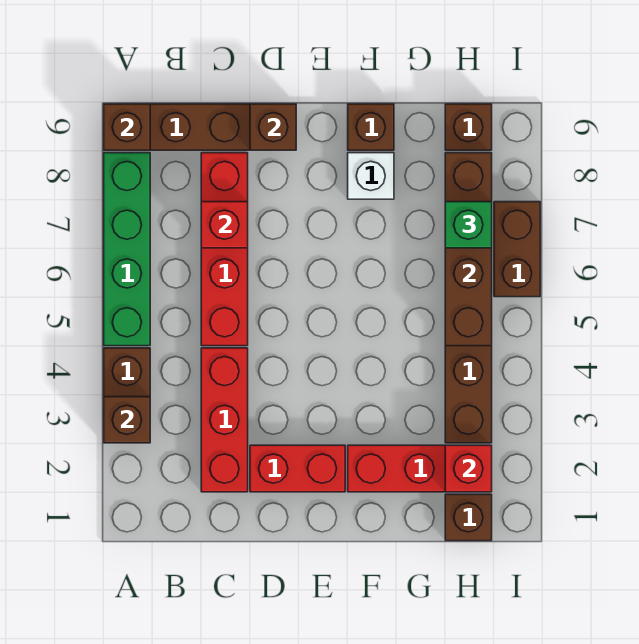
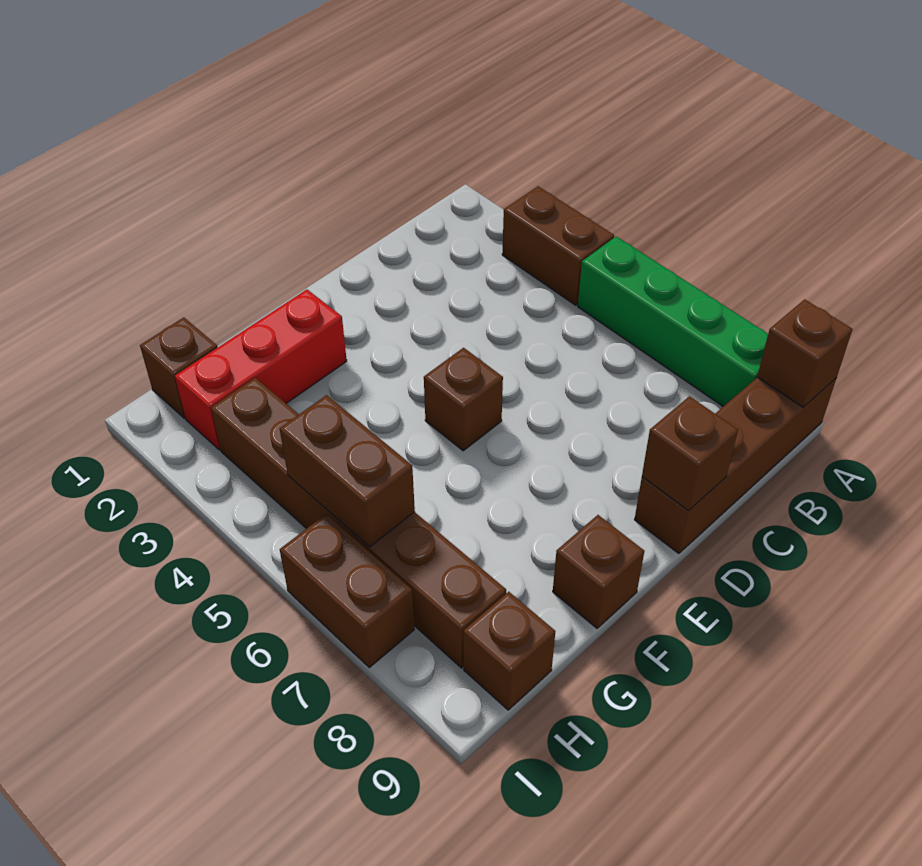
brown 1x1 brick [104,397,150,443] -> brown 1x1 brick moved to [424,348,503,451]
red 1x3 brick [201,348,248,492] -> none
red 1x4 brick [201,153,248,346] -> none
red 1x1 brick [201,202,248,248] -> none
red 1x2 brick [250,445,345,492] -> none
white 1x1 brick [348,153,394,199] -> none
red 1x1 brick [445,445,492,492] -> none
brown 1x4 brick [445,153,492,346] -> brown 1x2 brick [280,395,415,547]
green 1x1 brick [445,202,492,248] -> none

